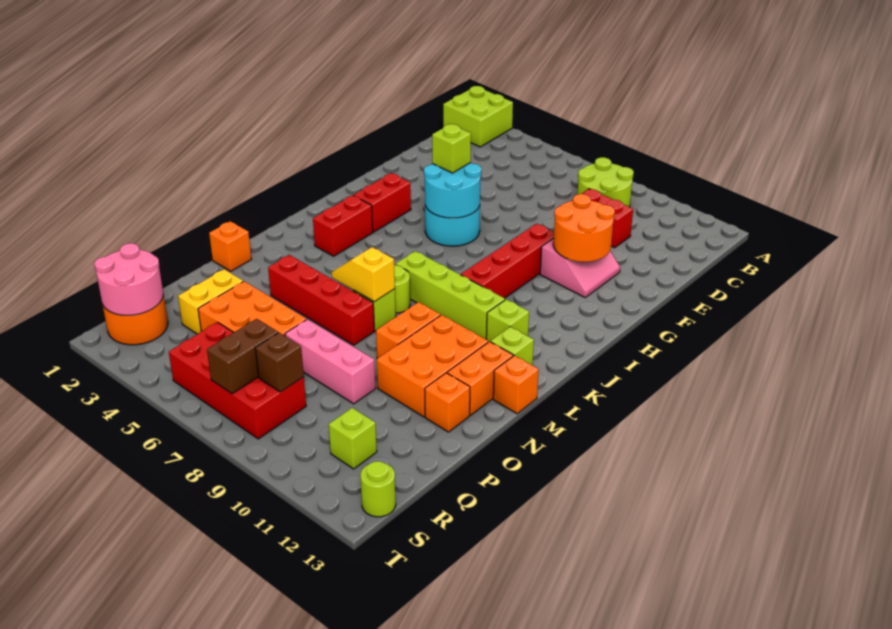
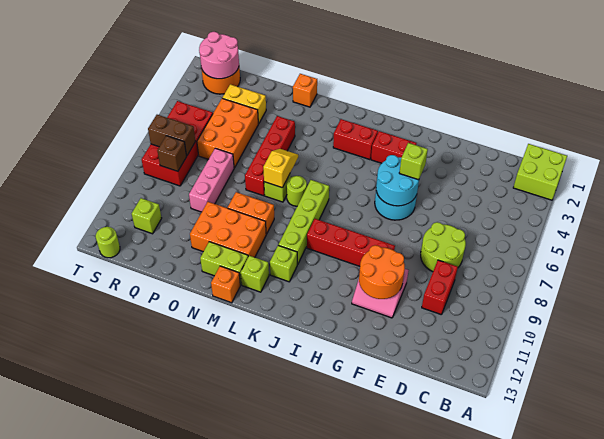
lime 2x2 round brick [577,157,634,207] -> lime 2x2 round brick moved to [421,222,466,272]
orange 1x2 brick [447,342,513,415] -> lime 1x2 brick [200,242,248,285]
orange 1x1 brick [425,373,470,432] -> none

